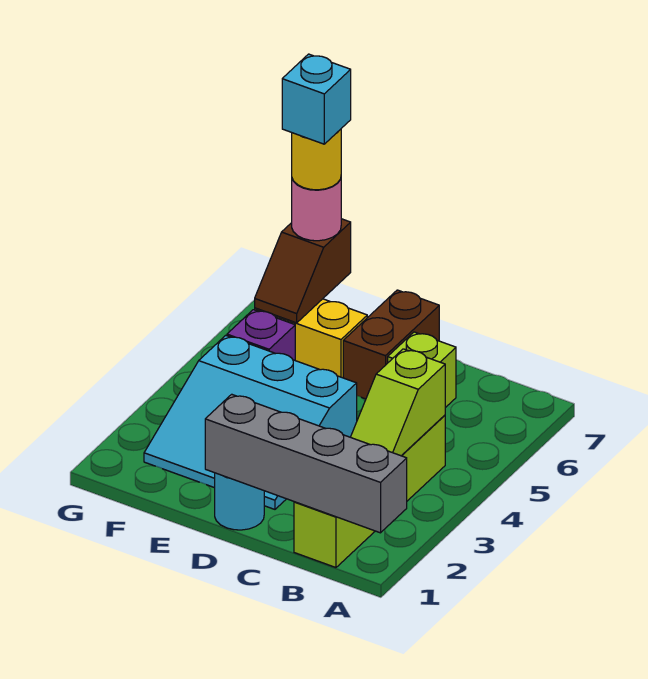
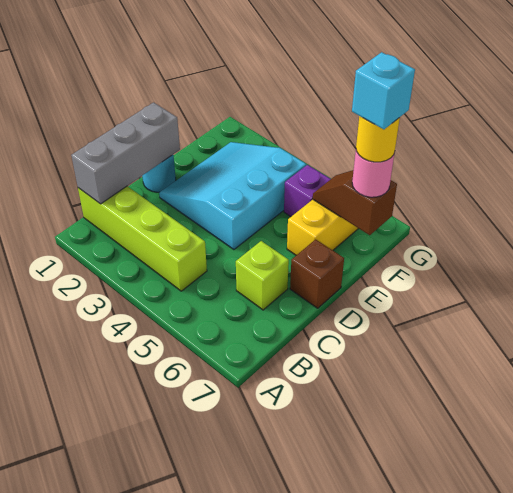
grey 1x4 brick [205,394,407,533] -> grey 1x3 brick [71,102,180,204]
lime 1x2 slope [351,349,445,456] -> none
brown 1x2 brick [343,290,439,399] -> brown 1x1 brick [290,239,344,308]

